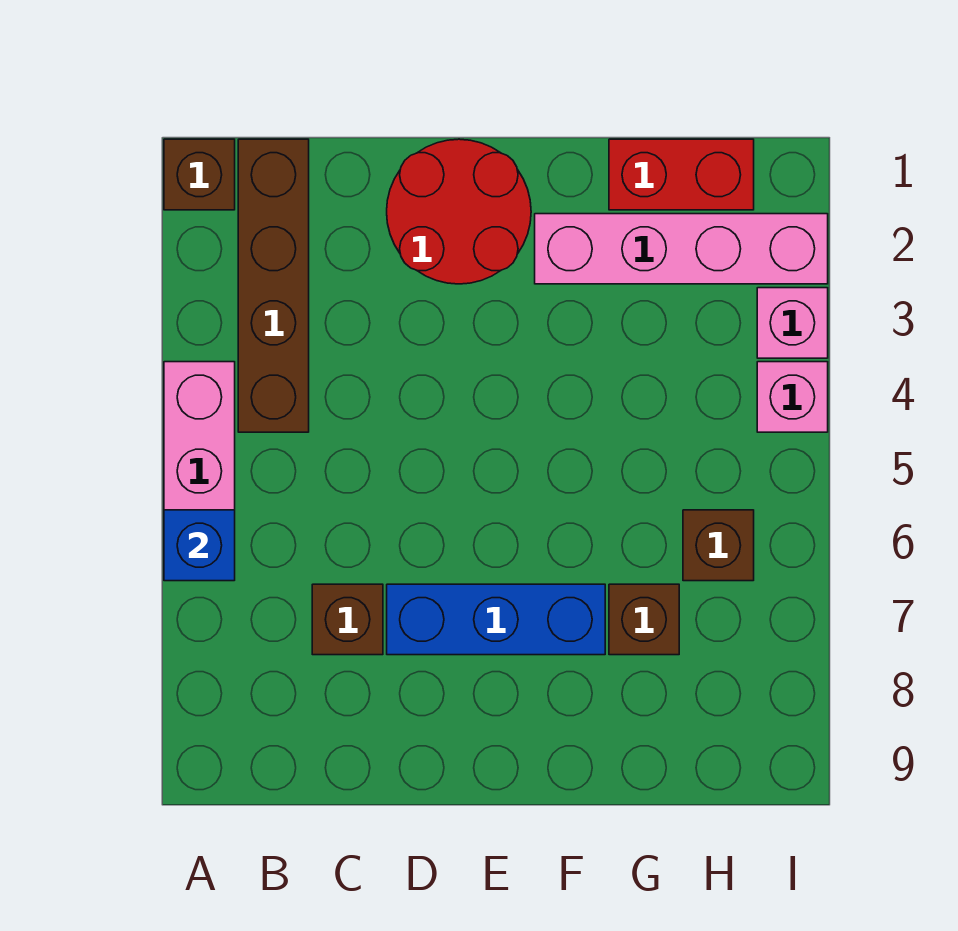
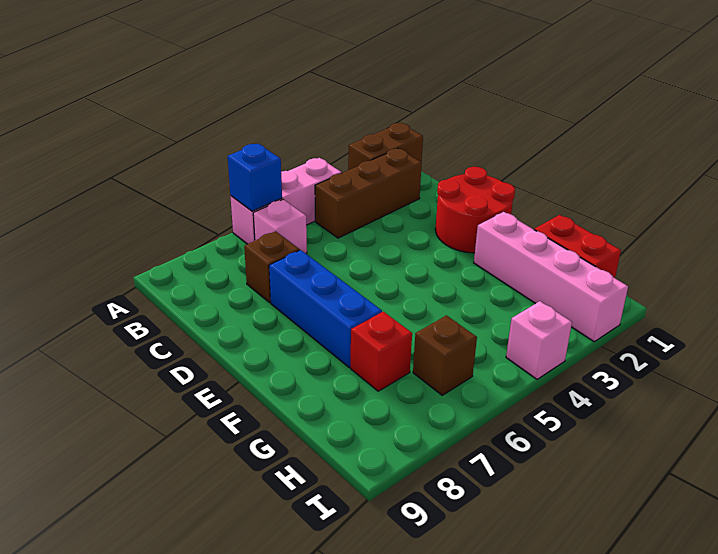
brown 1x1 brick [164,139,235,210] -> brown 1x2 brick [348,123,423,170]
brown 1x4 brick [238,139,309,432] -> brown 1x3 brick [315,148,422,238]
brown 1x1 brick [609,584,679,655] -> red 1x1 brick [350,312,412,391]
pink 1x1 brick [757,288,828,358] -> pink 1x1 brick moved to [253,199,307,254]

